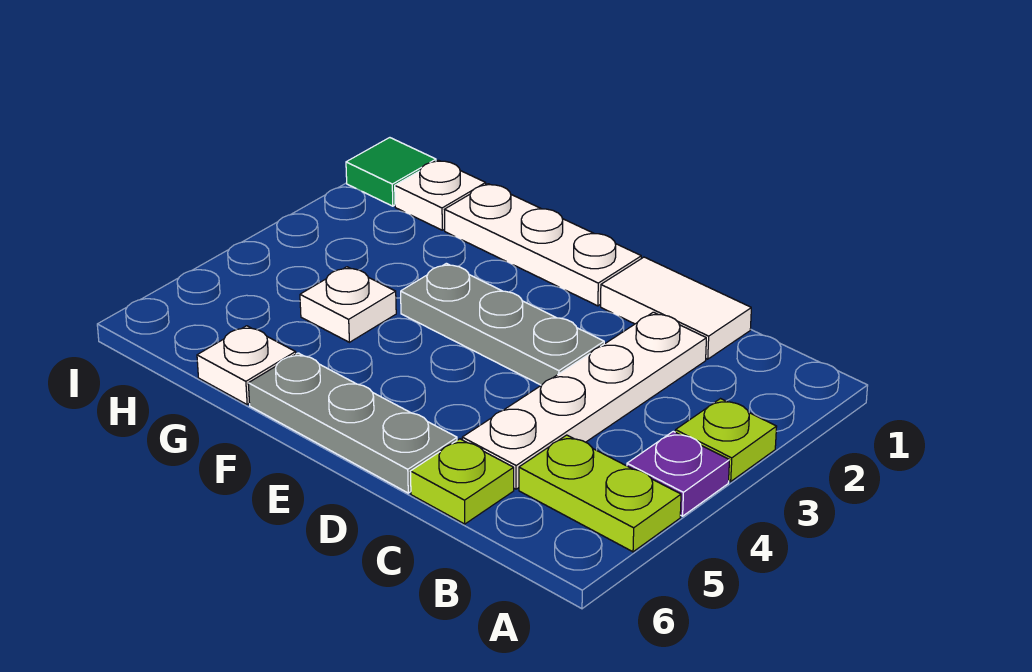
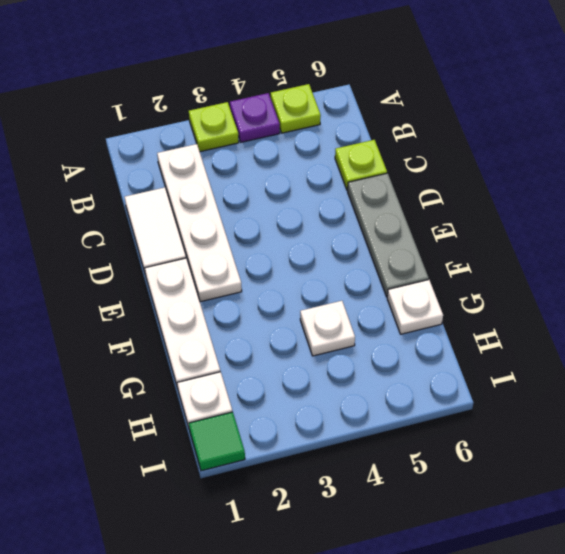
lime 1x2 plate [519,435,681,552] -> lime 1x1 plate [271,84,321,133]
white 1x4 plate [462,312,706,489] -> white 1x4 plate turned to [157,144,242,302]
grey 1x3 plate [401,263,604,385] -> none

